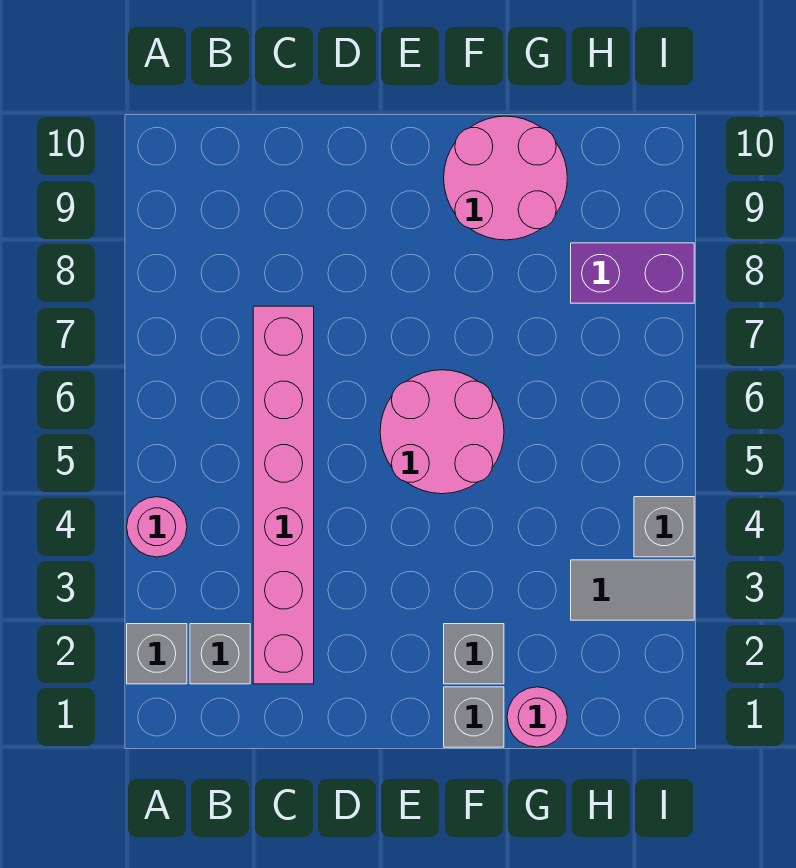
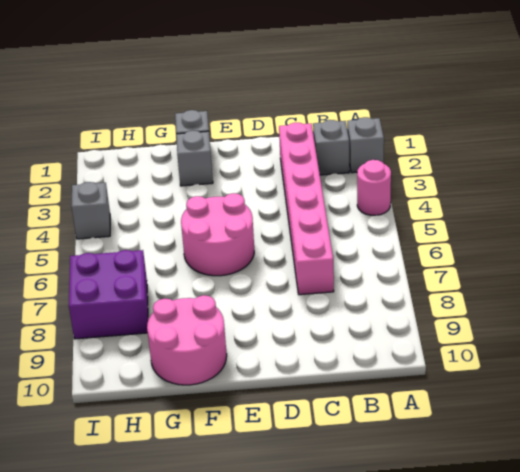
pink 1x1 round brick [507,687,567,747] -> none
grey 1x2 tile [571,560,694,620] -> none
purple 1x2 brick [571,243,694,303] -> purple 2x2 brick [69,250,148,339]

